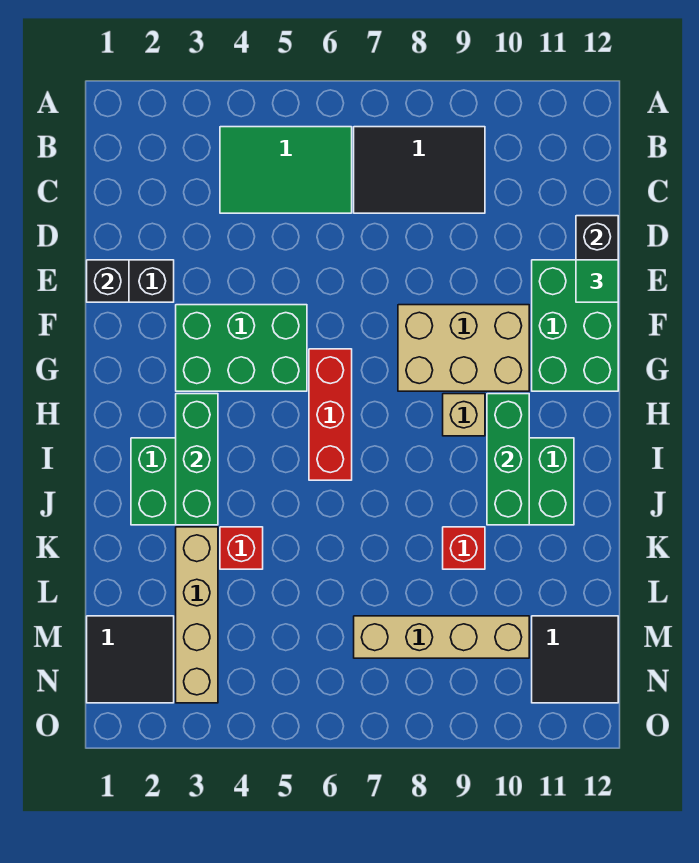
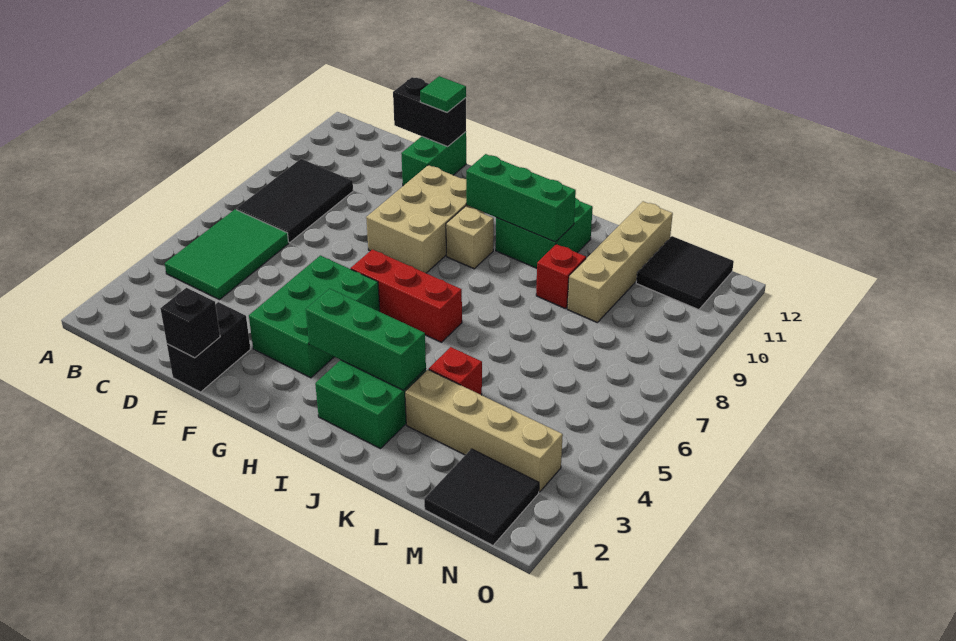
green 2x3 brick [532,260,618,391] -> green 1x2 brick [401,132,466,186]
tan 1x4 brick [354,616,529,658] -> tan 1x4 brick moved to [567,201,673,322]

